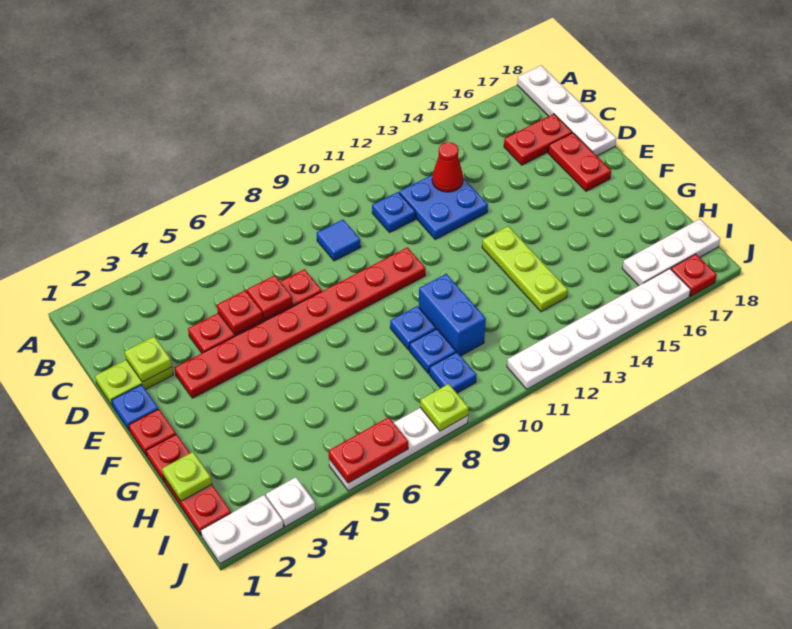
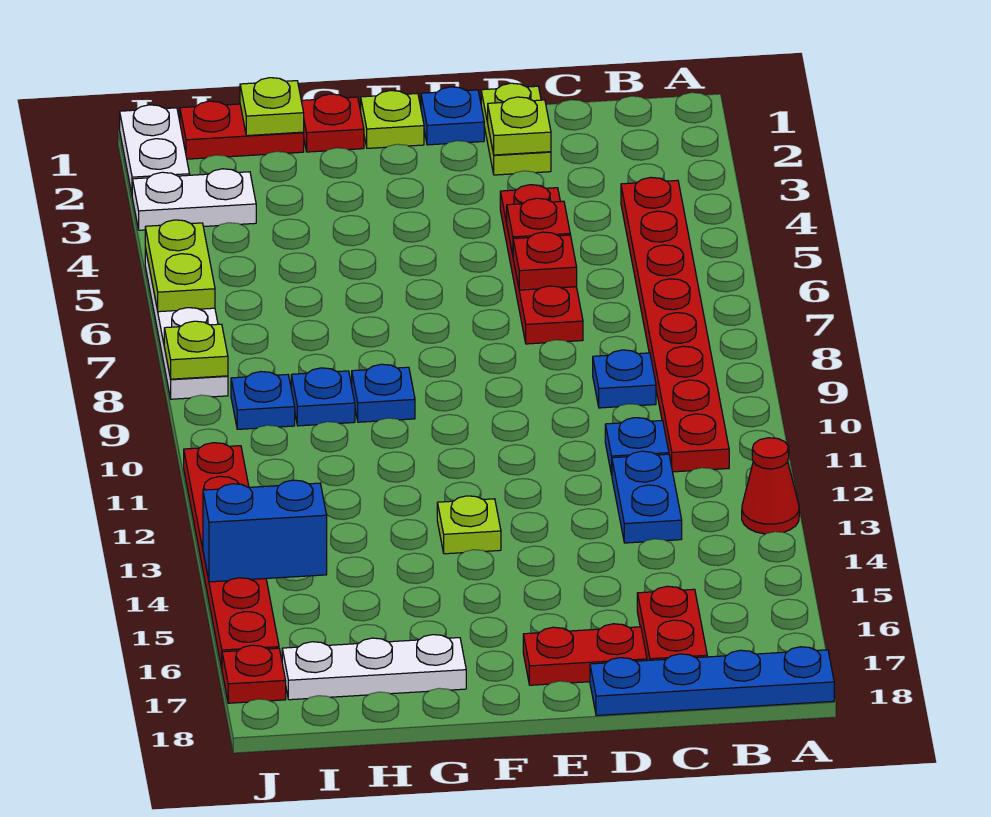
white 1x4 plate [517,65,616,156] -> blue 1x4 plate [590,647,834,716]
blue 1x1 tile [317,220,361,261] -> blue 1x1 plate [593,350,656,408]
blue 2x2 plate [399,175,488,240] -> blue 1x2 plate [612,451,682,543]
red 1x1 cone [432,142,463,192] -> red 1x1 cone moved to [742,438,799,534]
red 1x8 plate [175,247,425,398] -> red 1x8 plate moved to [621,177,729,472]
red 1x1 plate [129,409,176,456] -> lime 1x1 plate [361,90,424,148]
lime 1x3 plate [482,226,568,312] -> lime 1x1 plate [437,496,501,554]
blue 1x2 brick [419,274,486,356] -> blue 1x2 brick moved to [203,480,327,582]
white 1x3 plate [622,219,720,286] -> white 1x3 plate turned to [282,635,466,700]
white 1x1 plate [266,477,315,527] -> white 1x2 plate [132,169,256,230]
red 1x2 plate [329,417,408,483] -> lime 1x2 plate [145,220,215,312]
white 1x6 plate [507,269,691,389] -> red 1x6 plate [184,443,279,668]

